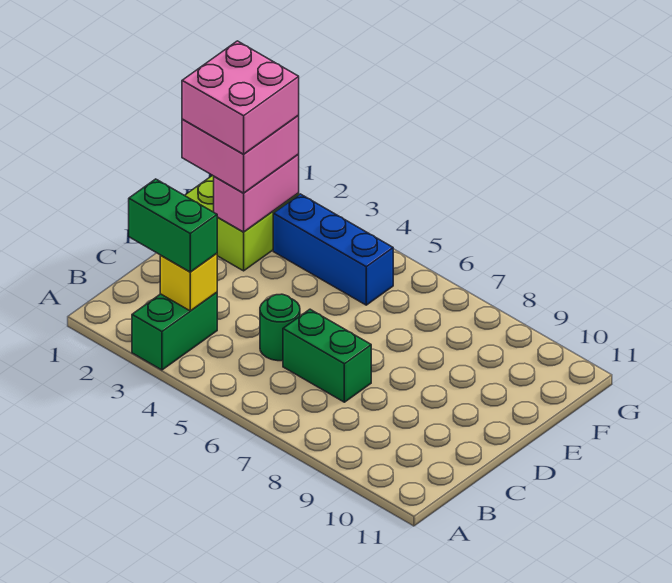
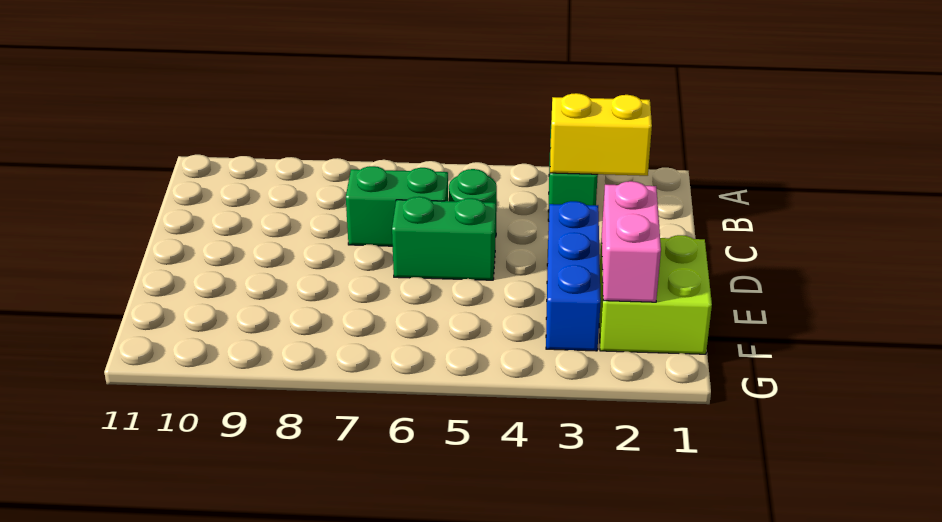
green 1x2 brick [129,179,217,272] -> green 1x2 brick moved to [392,197,496,280]
yellow 1x1 brick [160,254,217,311] -> yellow 1x2 brick [550,93,652,176]
pink 2x2 brick [182,115,299,193] -> none
pink 2x2 brick [182,41,299,154] -> none
blue 1x3 brick [273,194,393,305] -> blue 1x3 brick turned to [546,201,601,351]

